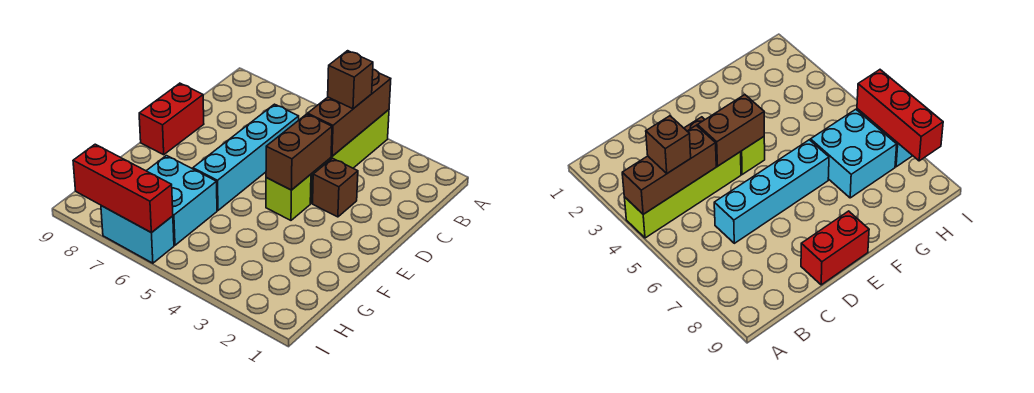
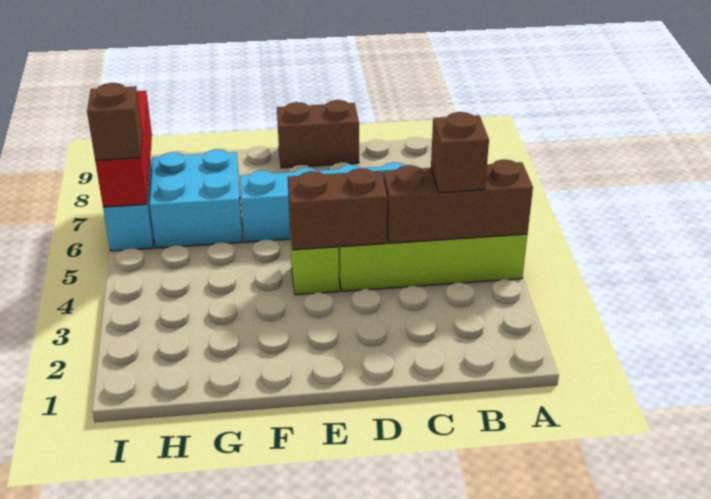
brown 1x1 brick [313,158,358,217] -> brown 1x1 brick moved to [87,83,143,161]
red 1x2 brick [139,83,204,155] -> brown 1x2 brick [277,100,359,168]

